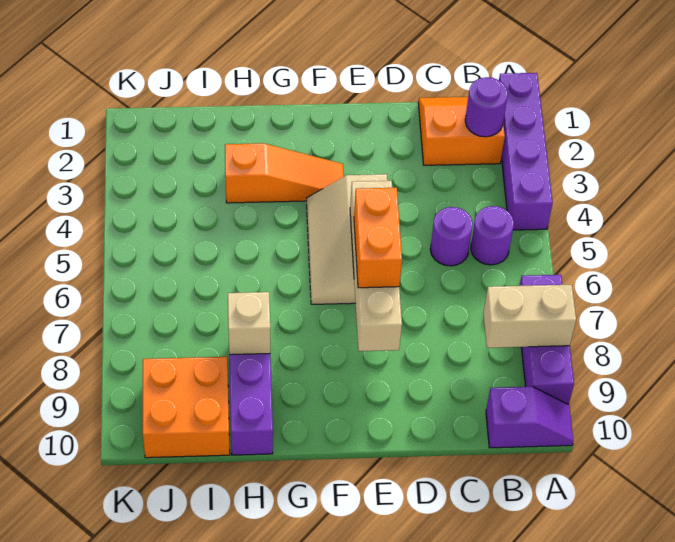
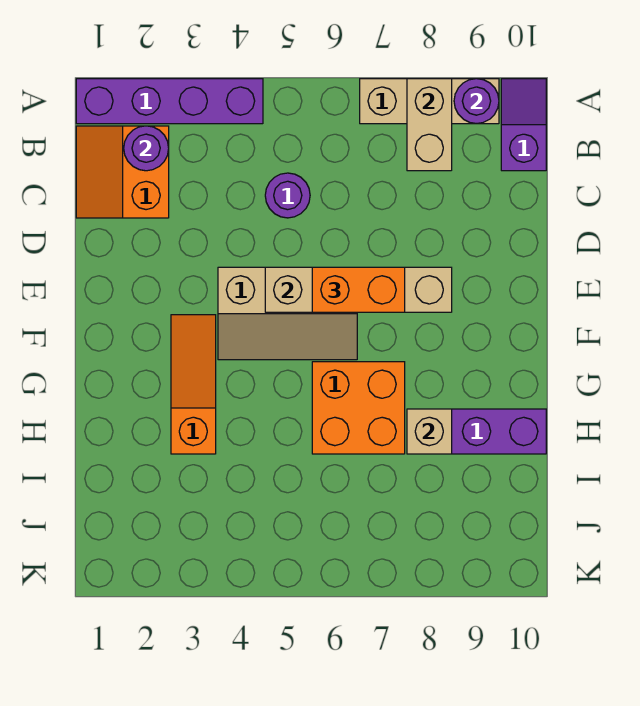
purple 1x3 brick [520,275,574,405] -> tan 1x3 brick [360,79,499,124]
purple 1x1 round brick [471,206,514,265] -> purple 1x1 round brick moved to [454,79,499,124]
orange 2x2 brick [143,357,230,458] -> orange 2x2 brick moved to [312,362,405,454]

